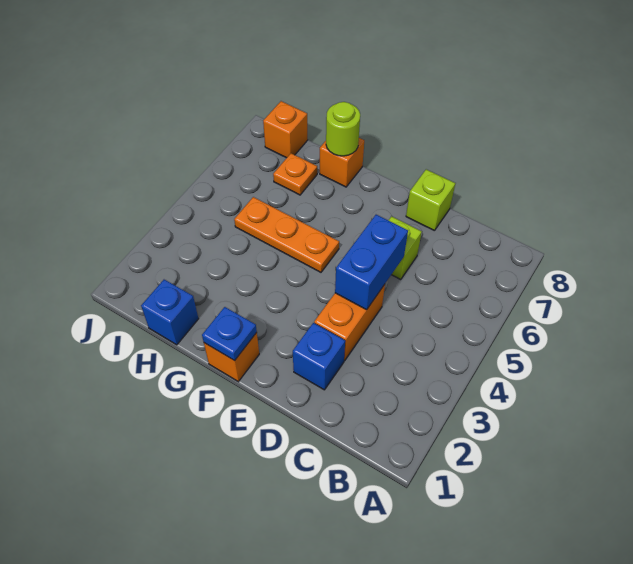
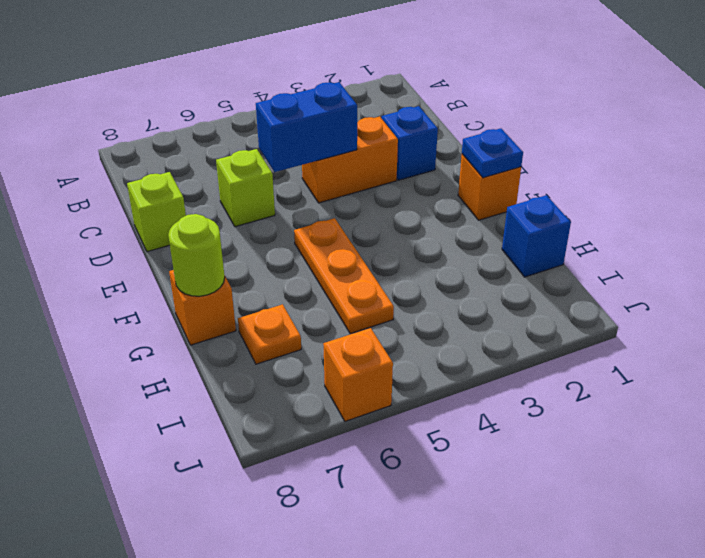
orange 1x1 brick [263,101,308,158] -> orange 1x1 brick moved to [323,328,393,421]

